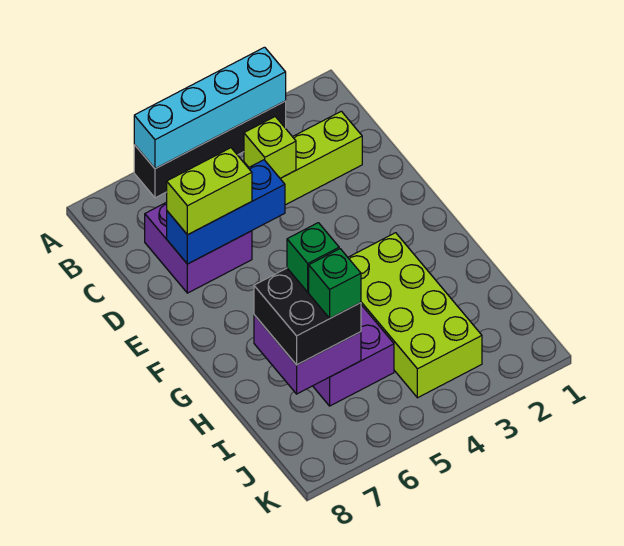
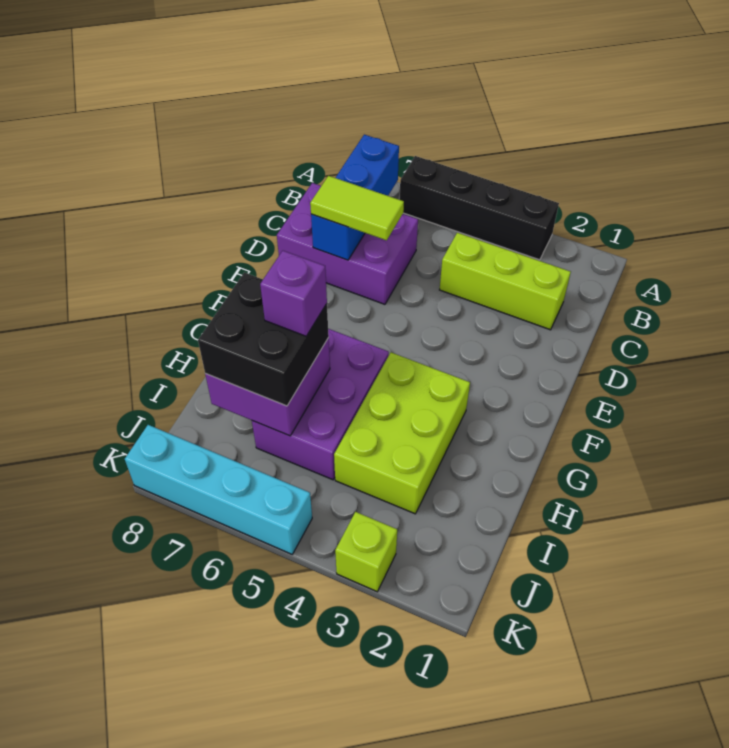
cyan 1x4 brick [134,47,286,169] -> cyan 1x4 brick moved to [125,425,312,554]
lime 1x1 brick [244,117,296,178] -> lime 1x1 brick moved to [335,512,397,592]
purple 2x2 brick [145,202,252,293] -> purple 2x3 brick [277,183,418,304]
blue 1x3 brick [167,160,285,264] -> blue 1x3 brick turned to [311,135,399,260]
lime 1x2 brick [167,148,252,235] -> lime 1x2 tile [310,176,404,240]
lime 2x4 brick [348,233,482,398] -> lime 2x3 brick [334,353,470,514]
green 1x1 brick [287,223,339,292] -> purple 1x1 brick [260,251,327,336]
green 1x1 brick [309,249,361,318] -> none

